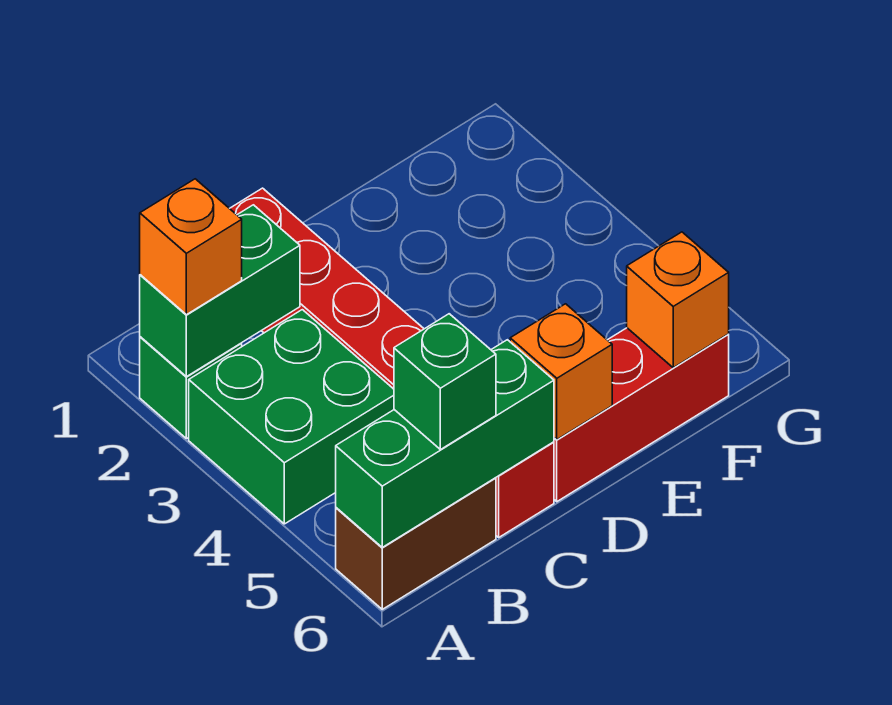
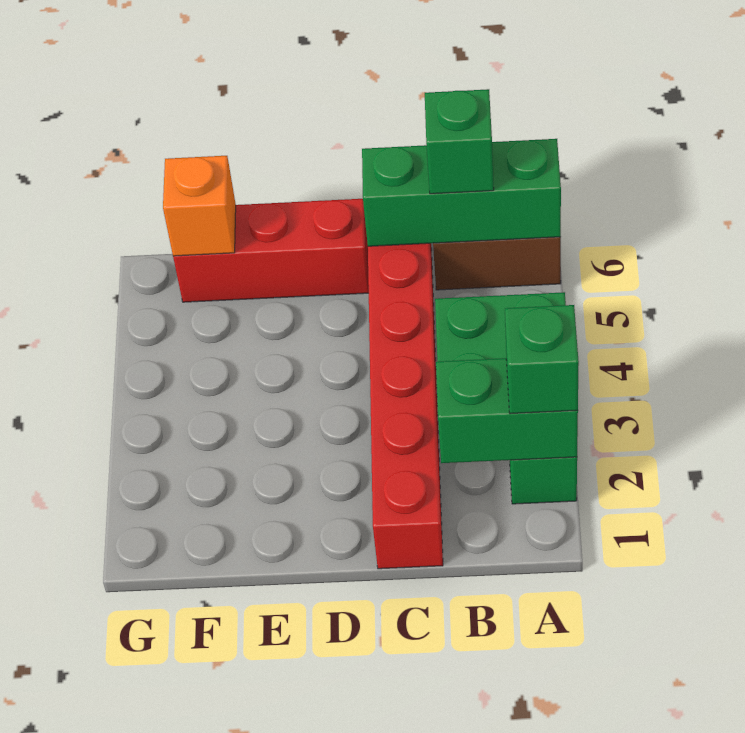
orange 1x1 brick [140,179,242,315] -> green 1x1 brick [505,305,579,414]
orange 1x1 brick [510,304,612,440] -> none

